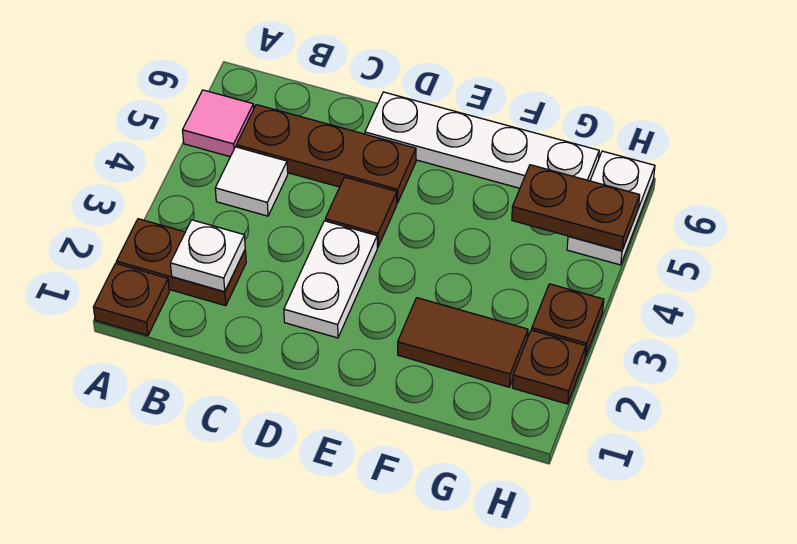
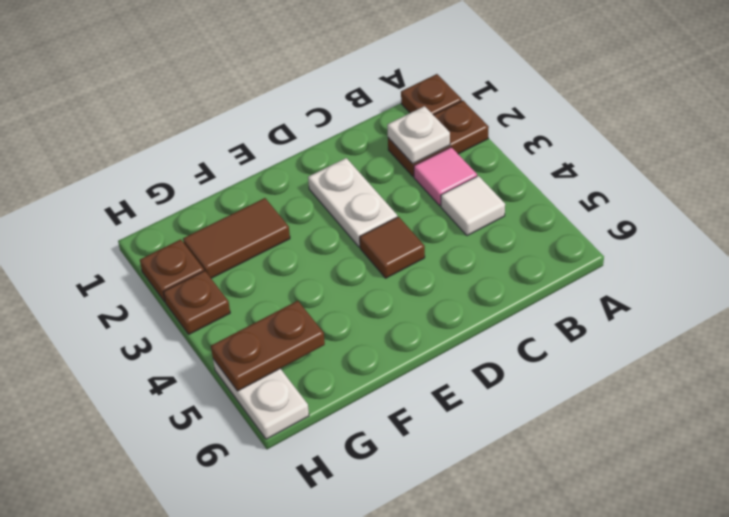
pink 1x1 tile [183,90,254,157] -> pink 1x1 tile moved to [414,147,477,206]
brown 1x3 plate [236,105,416,203] -> none
white 1x4 plate [365,92,599,188] -> none

